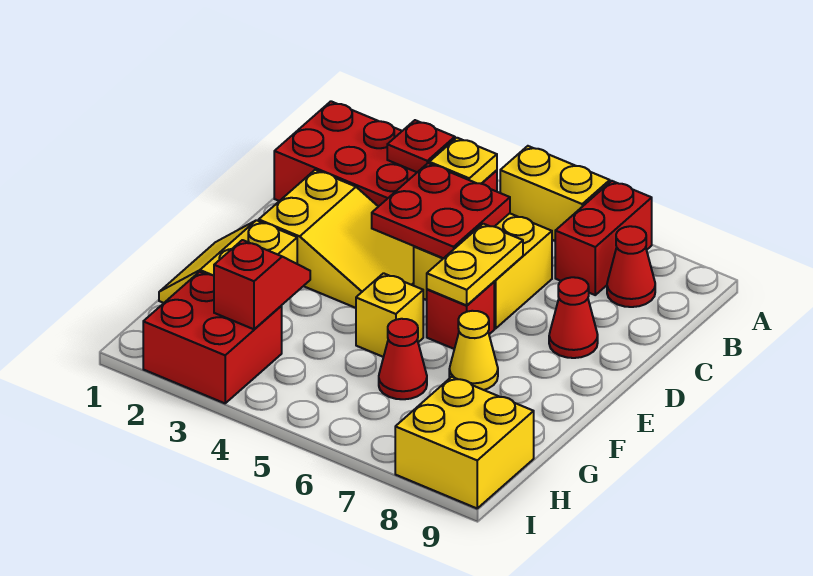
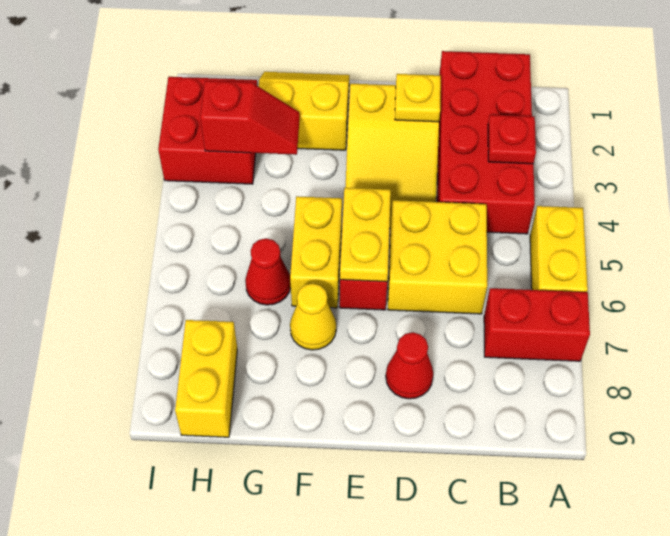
yellow 1x1 plate [429,138,497,184] -> yellow 1x1 plate moved to [395,74,441,122]
red 1x1 cone [607,226,655,307] -> none
red 2x2 plate [372,163,510,258] -> none
yellow 1x2 plate [427,224,523,305] -> yellow 1x2 plate turned to [340,188,391,282]
yellow 1x1 brick [356,273,423,357] -> yellow 1x2 brick [290,196,342,308]
yellow 2x2 brick [395,377,534,508] -> yellow 1x2 brick [175,320,237,437]

